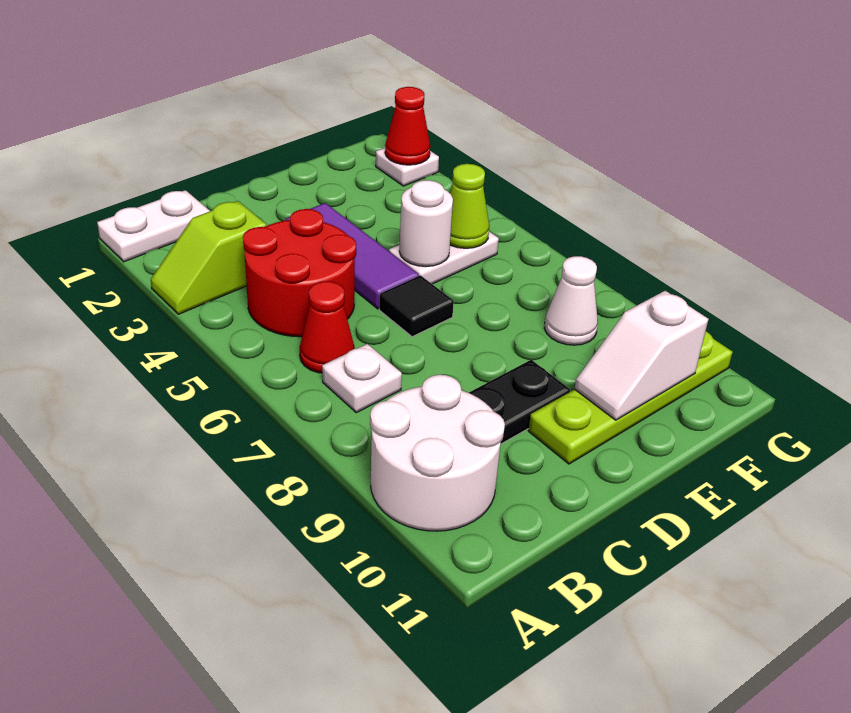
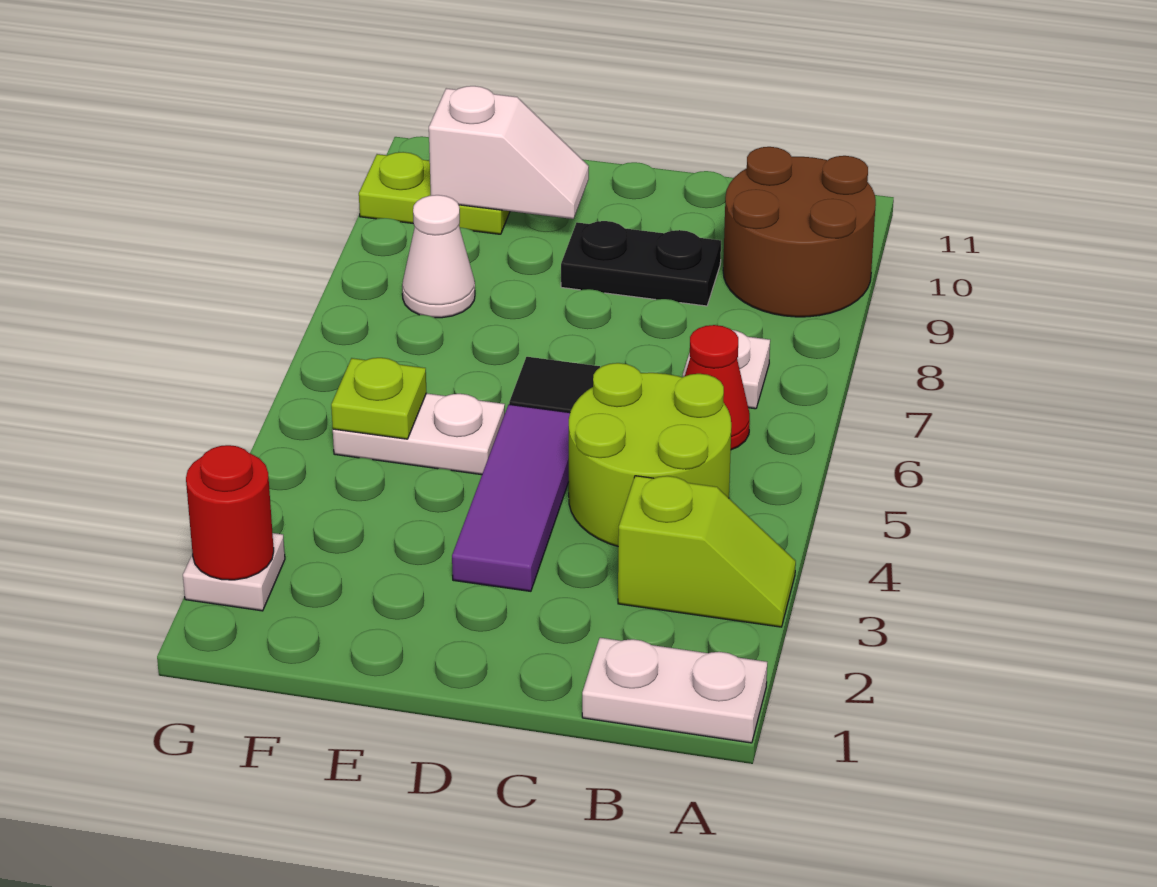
white 2x2 round brick [370,375,505,531] -> brown 2x2 round brick [723,147,876,317]
red 2x2 round brick [243,209,356,337] -> lime 2x2 round brick [569,363,731,546]
lime 1x4 plate [528,332,733,464] -> lime 1x2 plate [359,152,510,234]
white 1x1 round brick [399,180,453,267] -> none
lime 1x1 cone [450,164,489,248] -> lime 1x1 plate [331,358,426,439]
red 1x1 cone [385,87,430,165] -> red 1x1 round brick [186,445,274,580]

